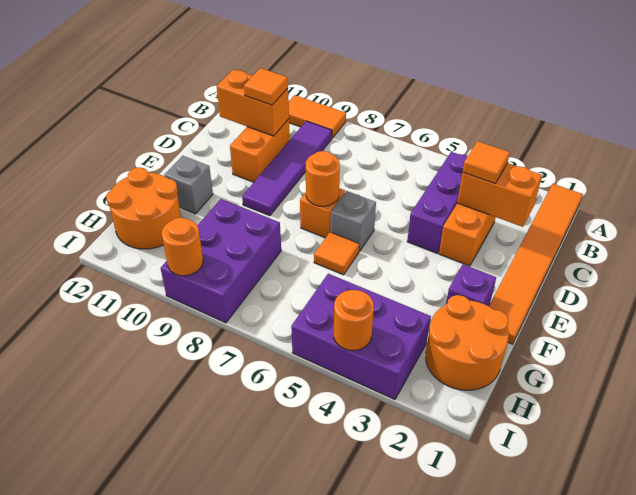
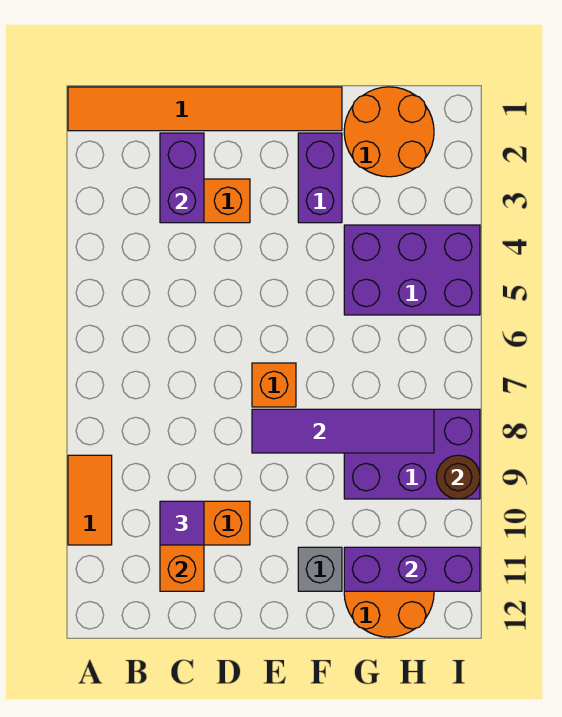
purple 1x3 brick [407,152,467,253] -> purple 1x3 brick moved to [344,547,480,591]
purple 1x4 tile [242,121,332,216] -> purple 1x4 tile moved to [252,409,434,453]
orange 1x2 brick [457,163,542,227] -> purple 1x2 brick [160,133,204,223]
orange 1x1 tile [463,141,510,183] -> none
orange 1x1 tile [244,68,288,105] -> purple 1x1 tile [160,501,204,545]
grey 1x1 brick [331,191,376,251] -> none
orange 1x1 round brick [306,151,340,206] -> none
purple 1x1 brick [446,264,496,306] -> purple 1x2 brick [298,133,342,223]
orange 1x1 tile [314,232,359,275] -> none
purple 2x3 brick [291,274,431,399] -> purple 2x3 brick turned to [344,225,480,315]
orange 1x1 round brick [334,290,374,350] -> none
orange 1x1 round brick [161,218,203,276] -> brown 1x1 round brick [436,455,480,499]

